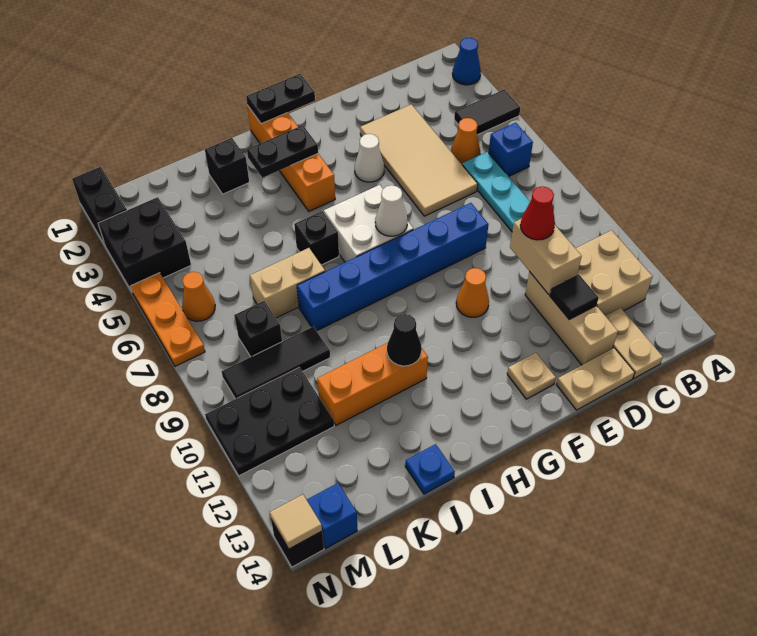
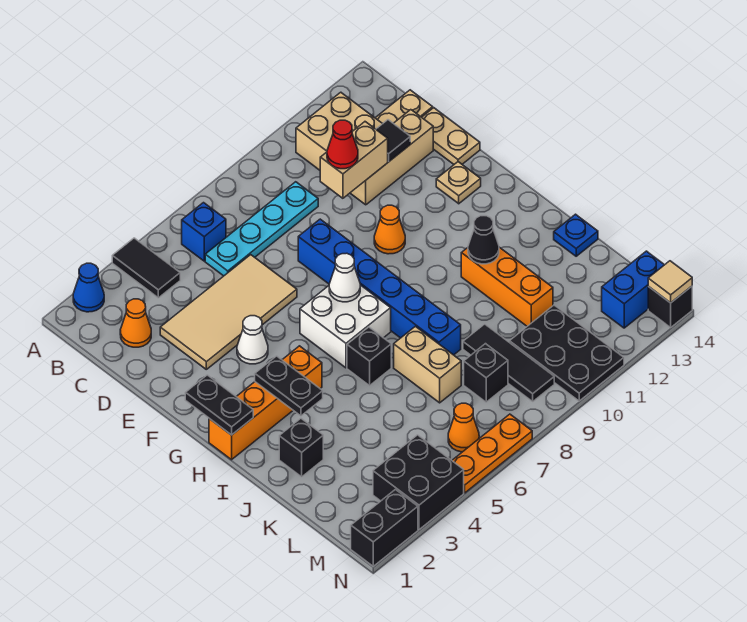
orange 1x1 cone [451,118,480,164] -> orange 1x1 cone moved to [120,299,151,347]
blue 1x1 brick [307,483,357,548] -> blue 1x2 brick [602,251,664,328]

